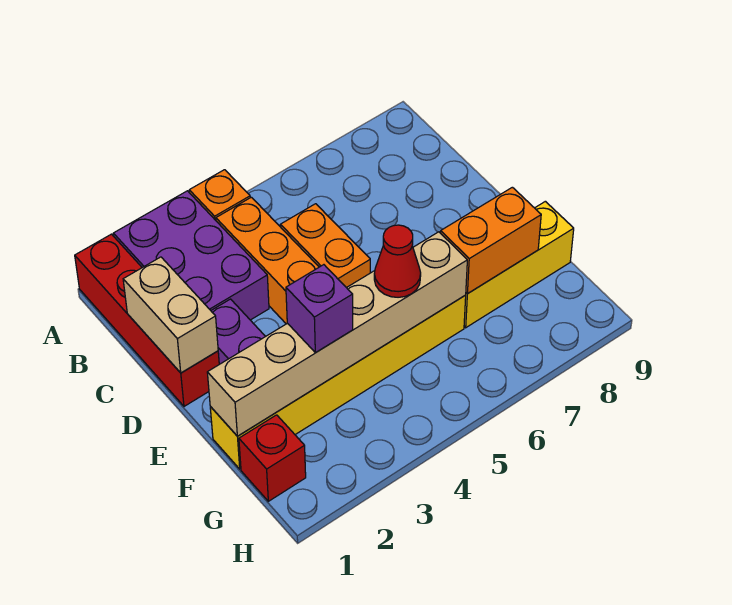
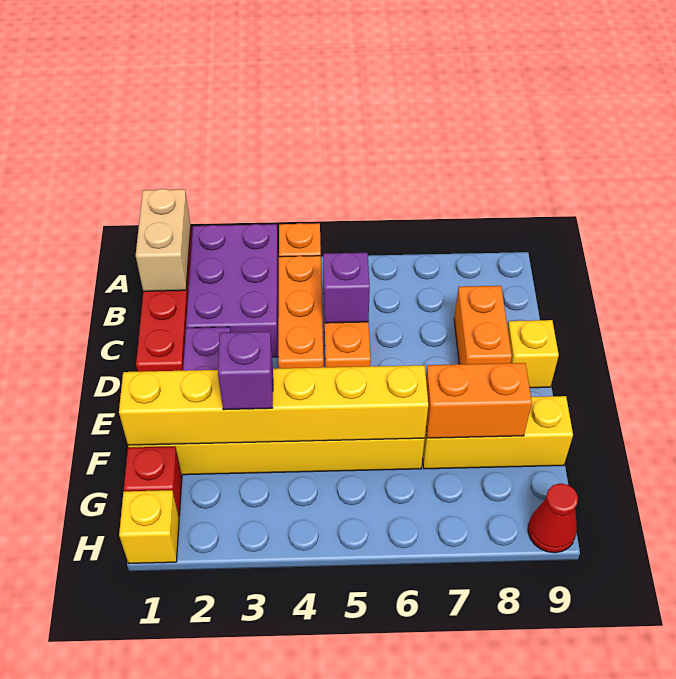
tan 1x2 brick [123,257,218,373] -> tan 1x2 brick moved to [136,189,191,291]
none -> purple 1x1 brick [323,253,370,323]
none -> orange 1x2 brick [454,286,512,364]
none -> yellow 1x1 brick [508,320,559,388]
tan 1x6 brick [207,232,467,436] -> yellow 1x6 brick [119,365,428,445]
red 1x1 cone [374,225,421,297] -> red 1x1 cone moved to [528,483,578,553]
none -> yellow 1x1 brick [119,490,179,563]

